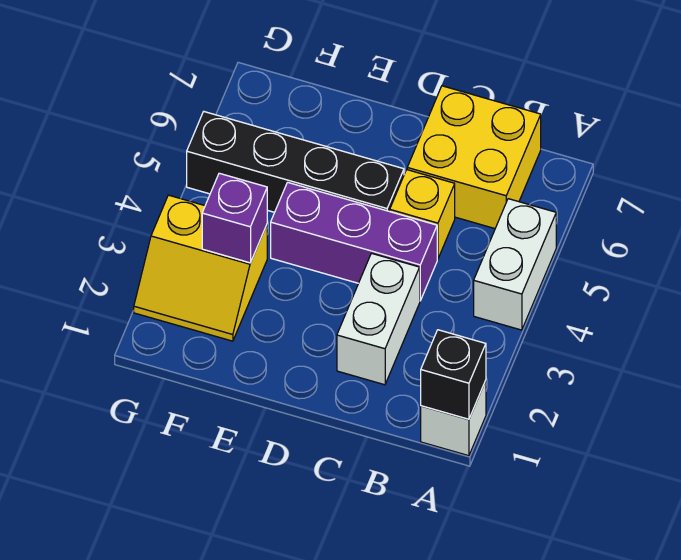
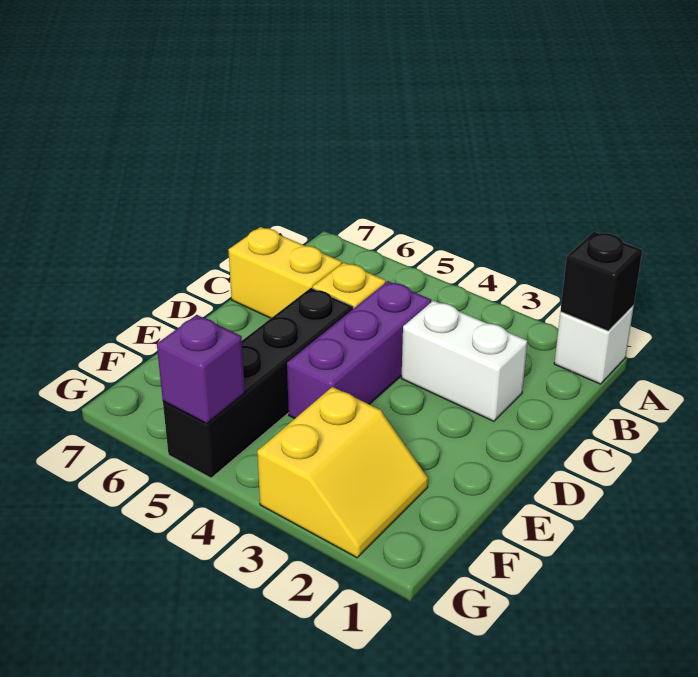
white 1x2 brick [474,199,556,330] -> none
yellow 2x2 brick [407,86,541,229] -> yellow 1x2 brick [228,227,342,318]
purple 1x1 brick [202,173,267,263] -> purple 1x1 brick moved to [157,315,245,424]

